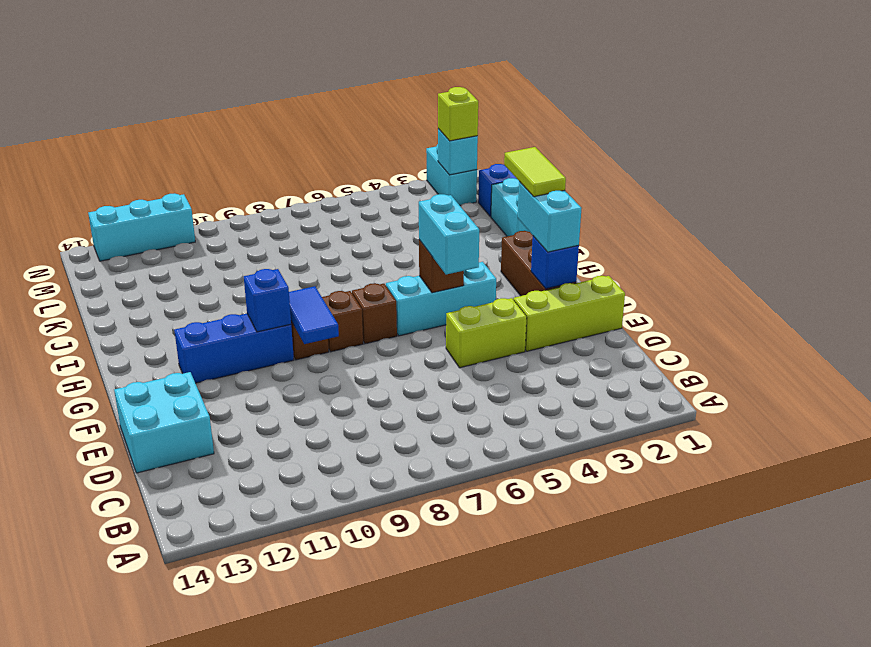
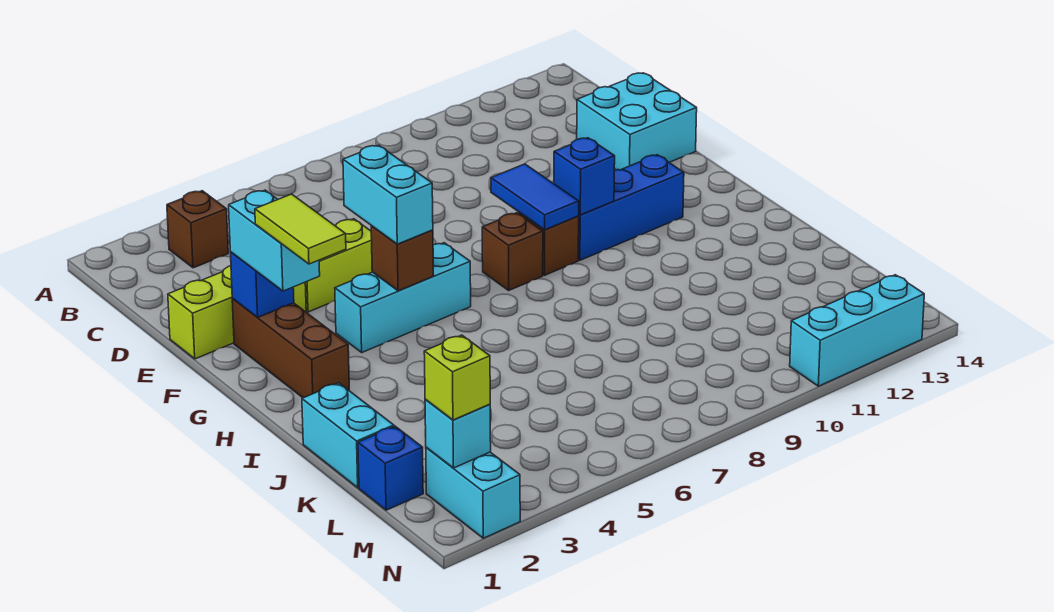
brown 1x1 brick [352,283,397,344] -> brown 1x1 brick moved to [167,191,228,268]

